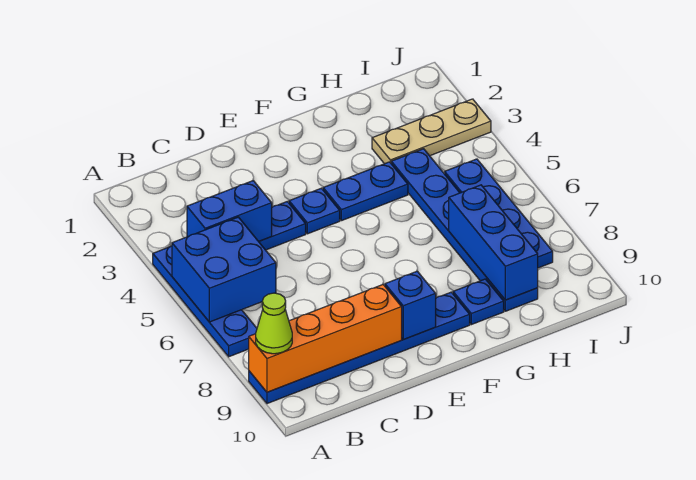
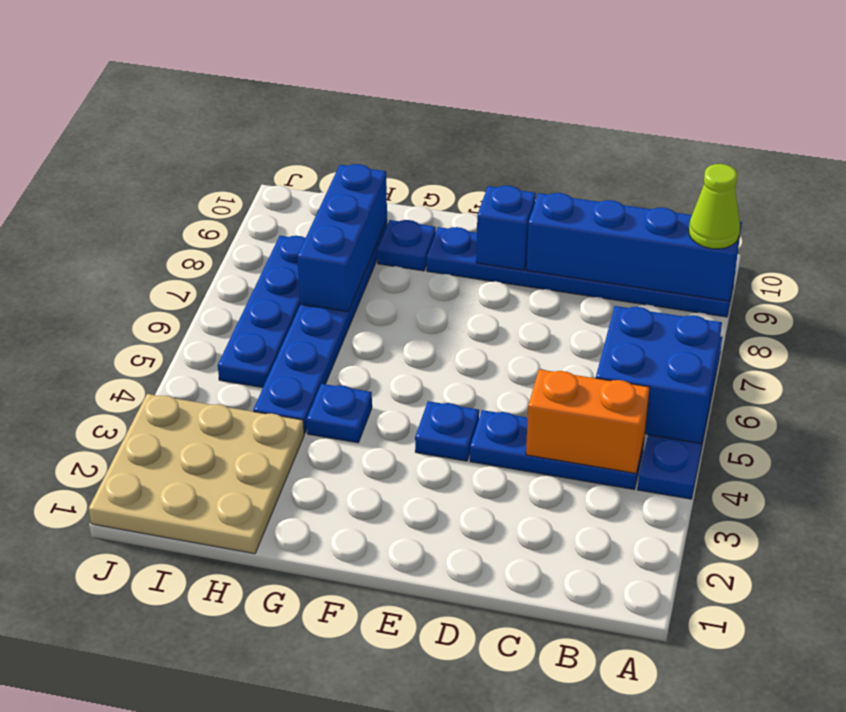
orange 1x4 brick [249,284,402,392] -> blue 1x4 brick [527,193,742,301]
blue 1x2 brick [187,181,272,241] -> orange 1x2 brick [526,369,650,473]
blue 1x2 plate [323,162,408,221] -> blue 1x1 plate [307,384,372,443]
tan 1x3 plate [372,99,491,164] -> tan 3x3 plate [89,394,304,554]

